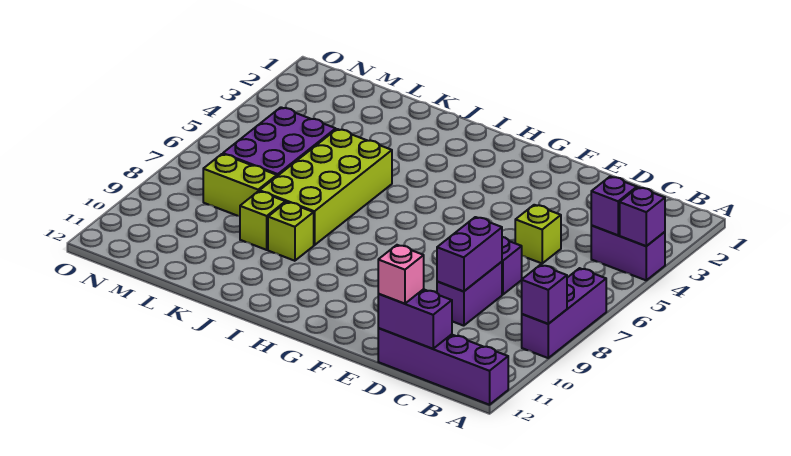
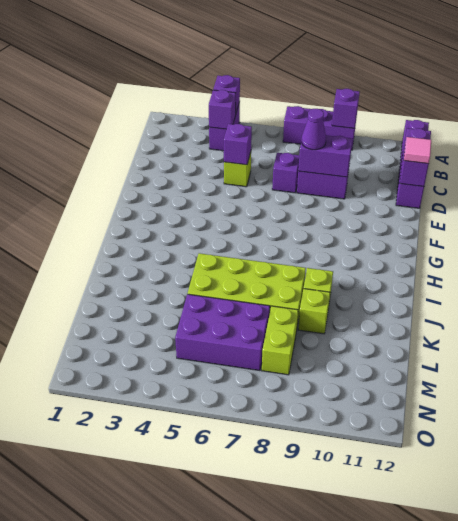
none -> purple 1x1 brick [224,124,252,165]
none -> purple 1x1 cone [302,109,326,150]
pink 1x1 brick [378,245,424,304] -> pink 1x1 tile [404,137,431,164]

